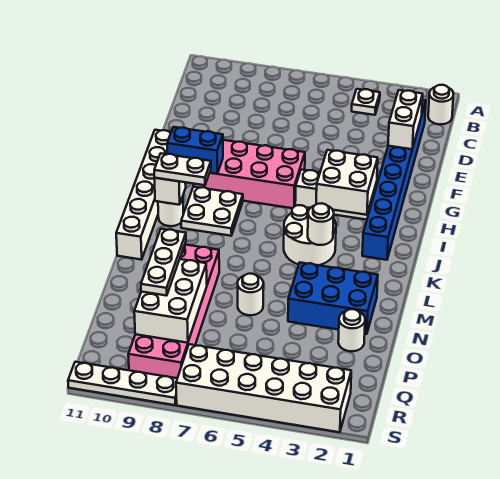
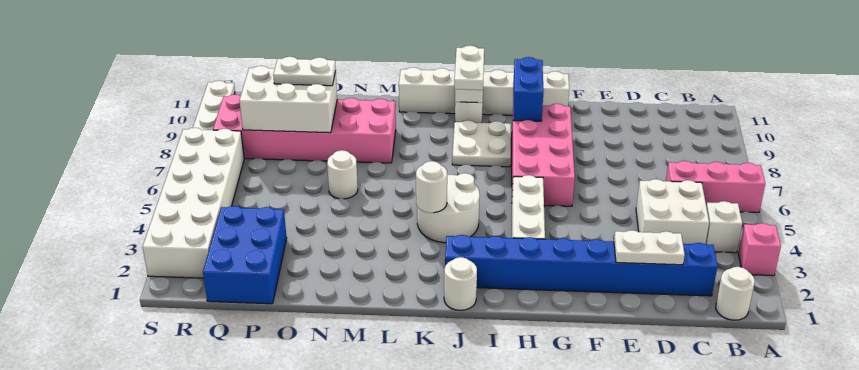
none -> pink 1x1 brick [738,223,781,276]
none -> pink 1x3 brick [666,161,765,212]
white 1x1 plate [352,89,380,115] -> white 1x1 brick [705,201,742,253]
white 1x2 brick [388,90,423,149] -> white 1x2 plate [614,230,685,265]
white 2x2 brick [316,150,378,215] -> white 2x2 brick moved to [636,179,709,244]
blue 2x3 brick [288,263,378,334] -> blue 2x3 brick moved to [203,206,287,304]
white 1x3 plate [141,229,186,296] -> white 1x2 plate [273,57,336,86]
white 1x1 round brick [338,309,365,351] -> white 1x1 round brick moved to [444,257,477,310]

